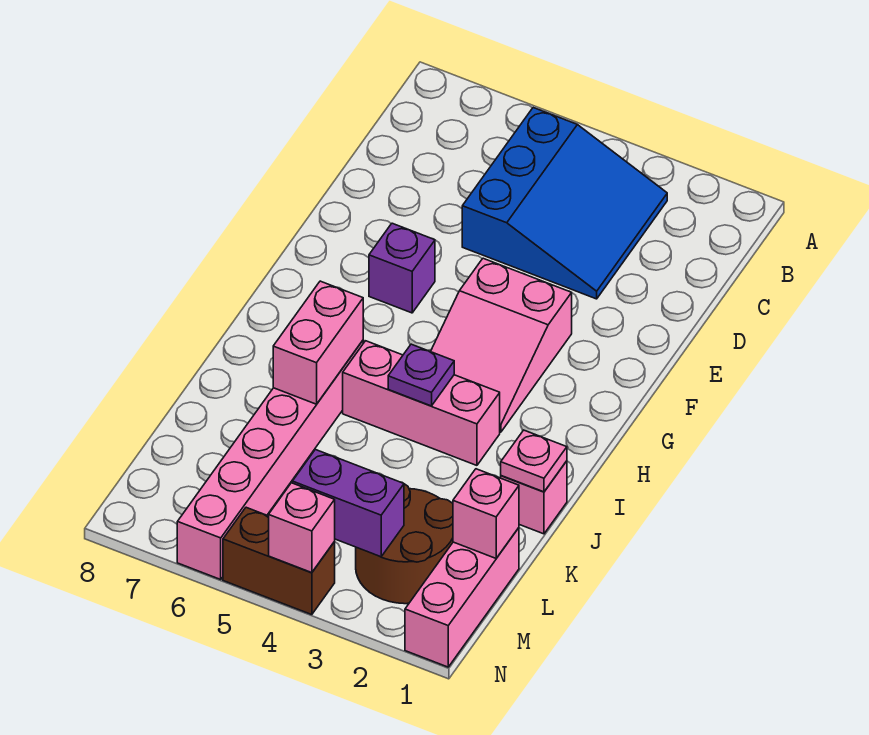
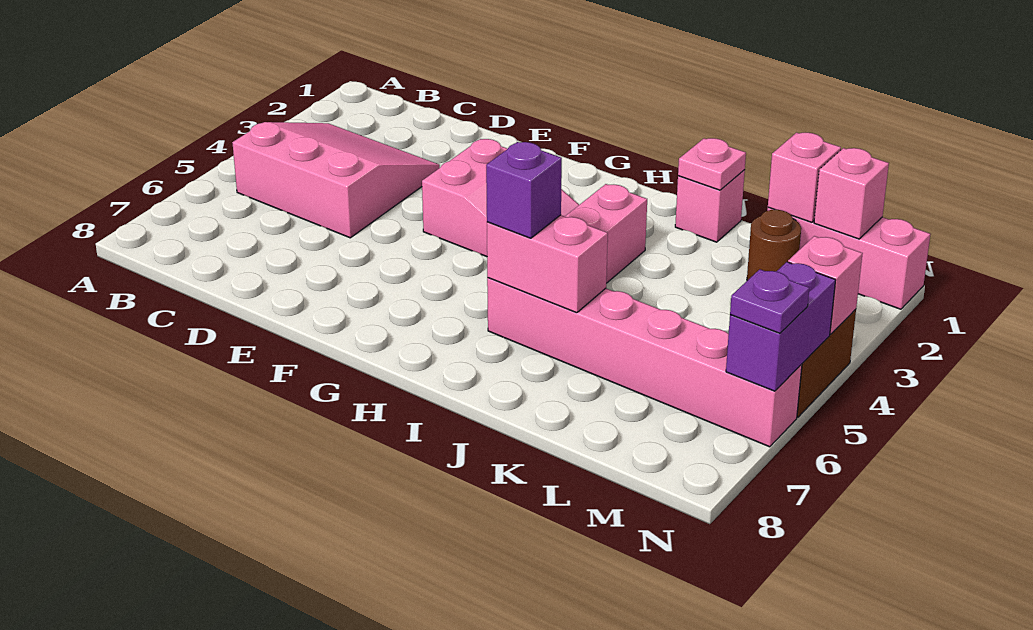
blue 3x3 slope [462,108,667,299] -> pink 3x3 slope [232,122,440,238]
purple 1x1 brick [369,223,435,313] -> purple 1x1 brick moved to [486,142,562,238]
purple 1x1 plate [388,344,454,406] -> purple 1x1 plate moved to [730,269,809,333]
brown 2x2 round brick [356,484,453,604] -> brown 1x1 round brick [747,210,801,281]
none -> pink 1x1 brick [814,148,889,239]
purple 1x2 brick [292,449,404,557] -> purple 1x2 brick moved to [726,262,836,391]

